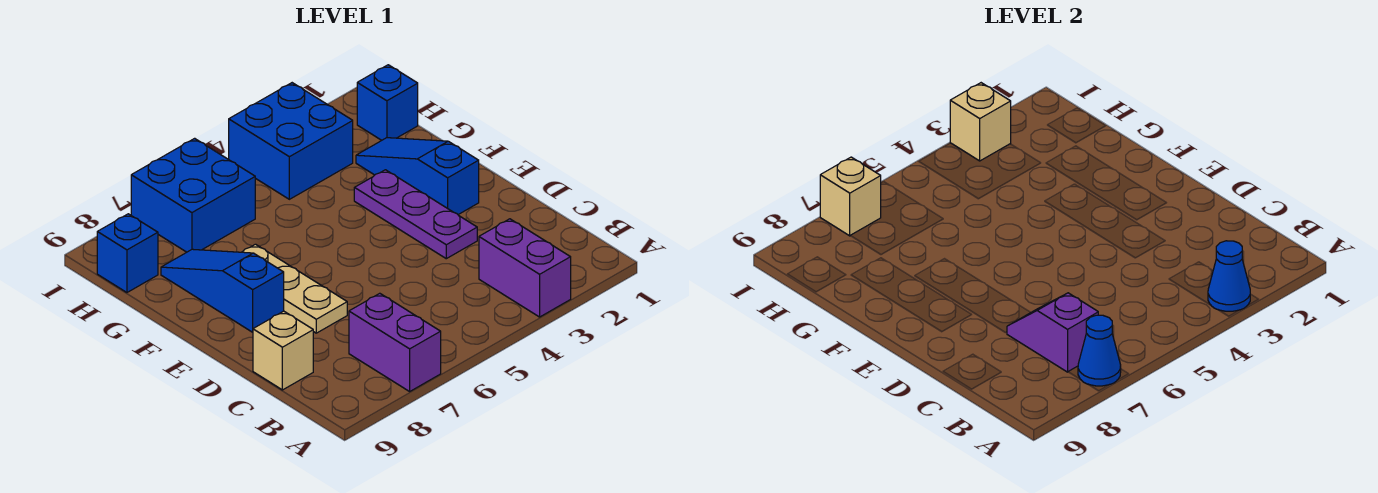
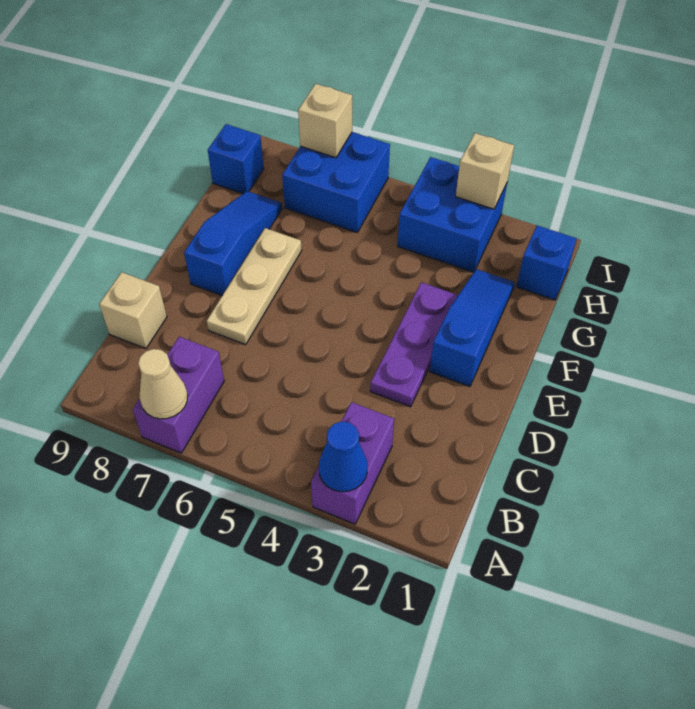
blue 1x1 cone [1078,315,1121,386] -> tan 1x1 cone [138,349,188,419]
purple 1x2 slope [1007,293,1098,372] -> none

